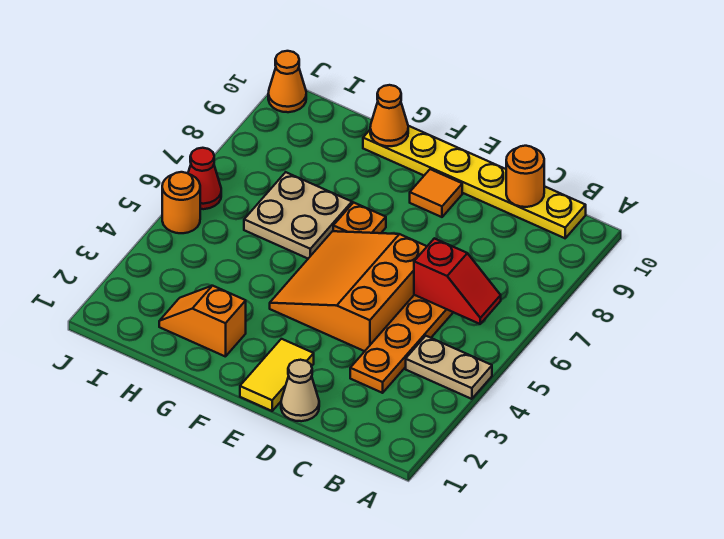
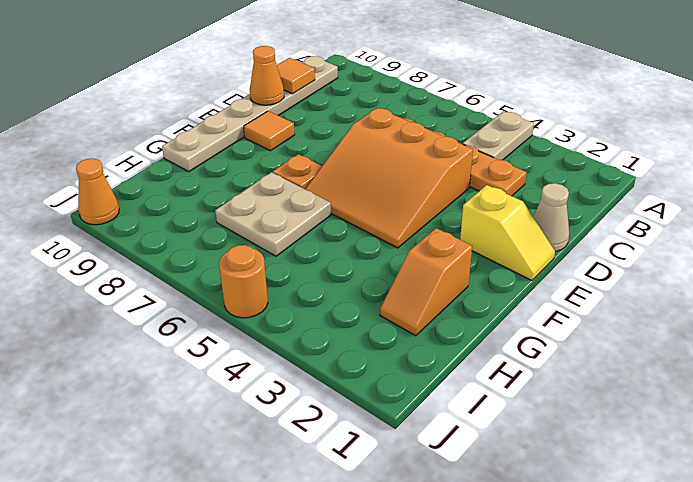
red 1x2 slope [414,238,501,324] -> none
yellow 1x6 plate [363,126,586,238] -> tan 1x6 plate [162,56,338,172]
orange 1x1 round brick [506,146,544,207] -> orange 1x1 tile [277,58,315,94]
yellow 1x2 tile [240,339,314,411] -> yellow 1x2 slope [460,185,555,280]
orange 1x1 cone [370,85,408,146] -> orange 1x1 cone moved to [250,46,284,105]
red 1x1 cone [188,148,221,209] -> none

